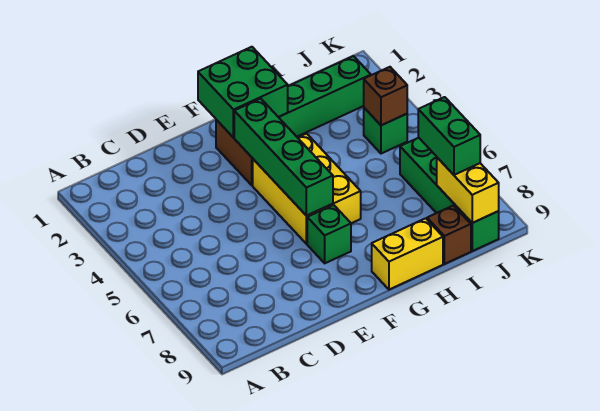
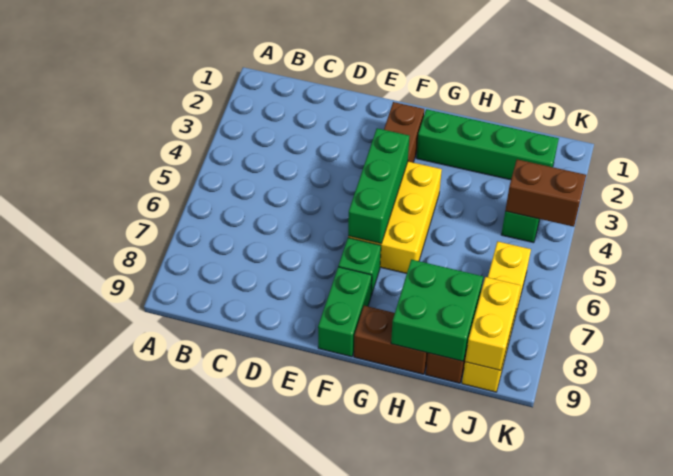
green 2x2 brick [198,47,288,138] -> green 2x2 brick moved to [391,259,483,361]
green 1x4 brick [234,99,333,216] -> green 1x3 brick [348,128,409,244]
yellow 1x2 brick [372,218,443,290] -> brown 1x2 brick [354,306,428,374]
brown 1x1 brick [364,67,407,125] -> brown 1x2 brick [505,159,586,227]
green 1x4 brick [400,138,499,251] -> yellow 1x4 brick [462,241,531,392]
green 1x2 brick [418,97,480,175] -> green 1x2 brick moved to [318,267,372,357]

